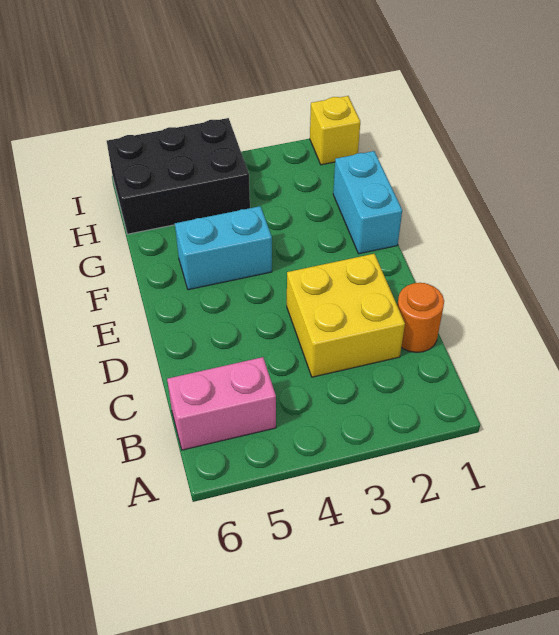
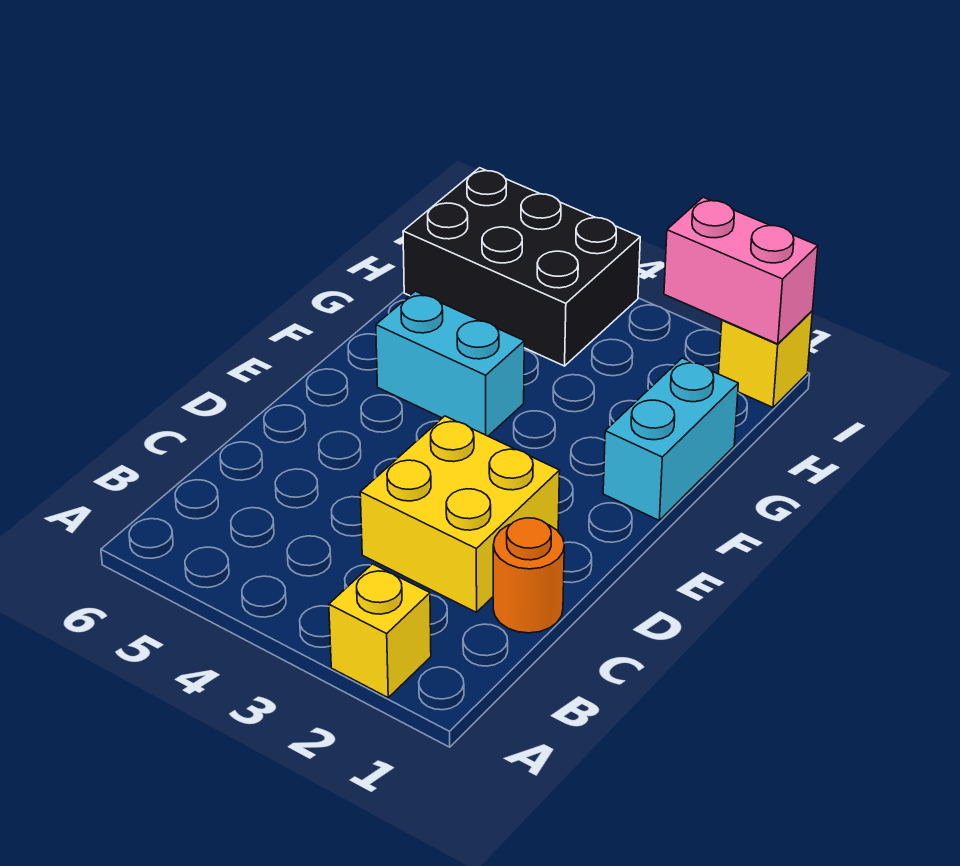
none -> yellow 1x1 brick [329,564,431,697]
pink 1x2 brick [167,357,276,450] -> pink 1x2 brick moved to [664,197,818,344]

